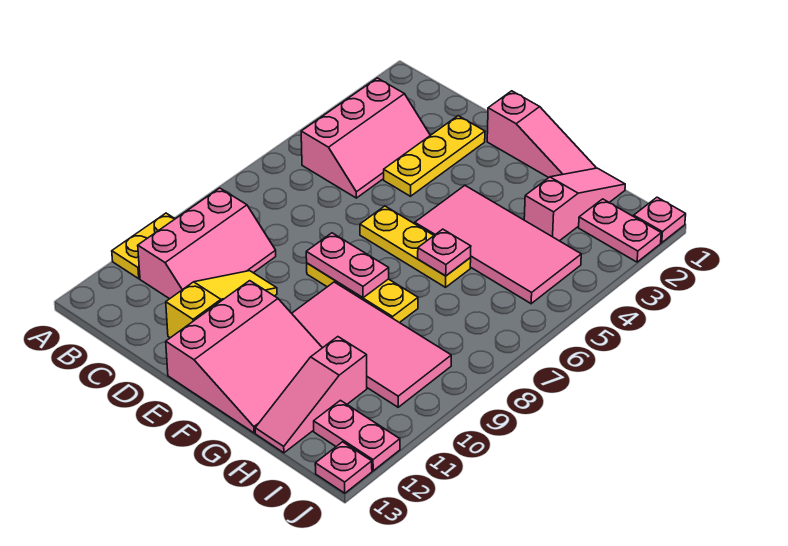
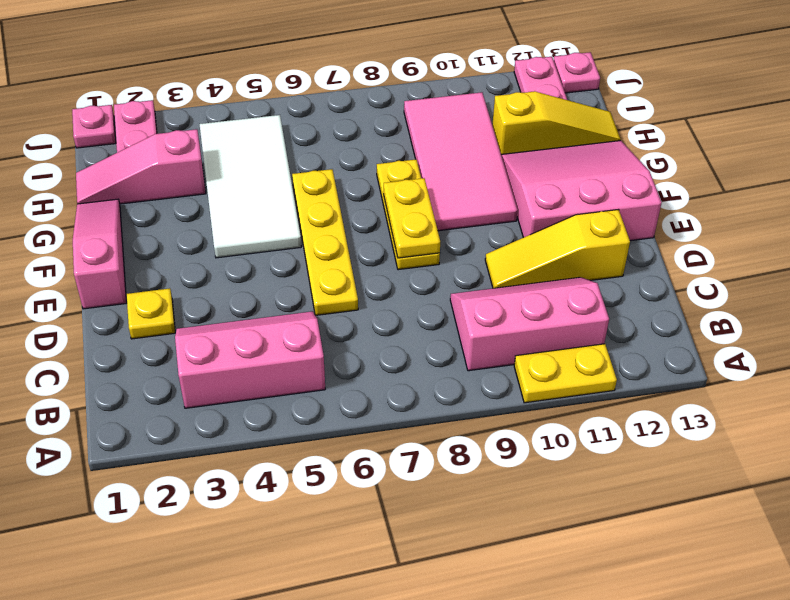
yellow 1x3 plate [384,116,485,196] -> yellow 1x1 plate [127,288,175,339]
yellow 1x3 plate [360,206,471,287] -> yellow 1x4 plate [292,169,358,315]
pink 1x2 plate [306,233,389,298] -> yellow 1x2 plate [384,178,440,258]
pink 2x4 tile [415,186,581,304] -> white 2x4 tile [200,115,301,258]
pink 1x1 plate [418,229,471,276] -> none
pink 1x3 slope [255,337,367,453] -> yellow 1x3 slope [492,91,621,154]

